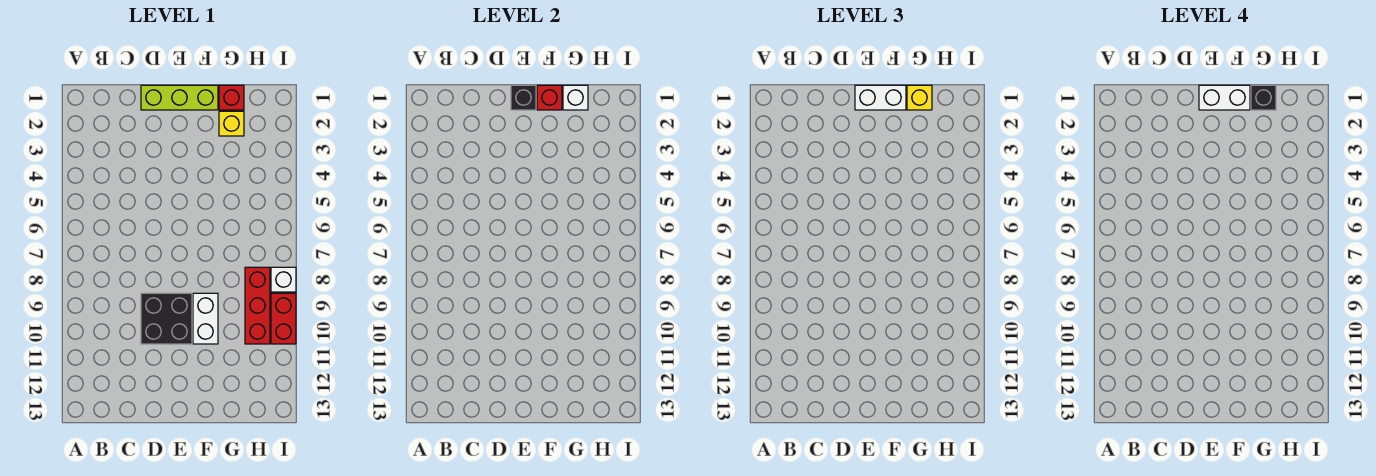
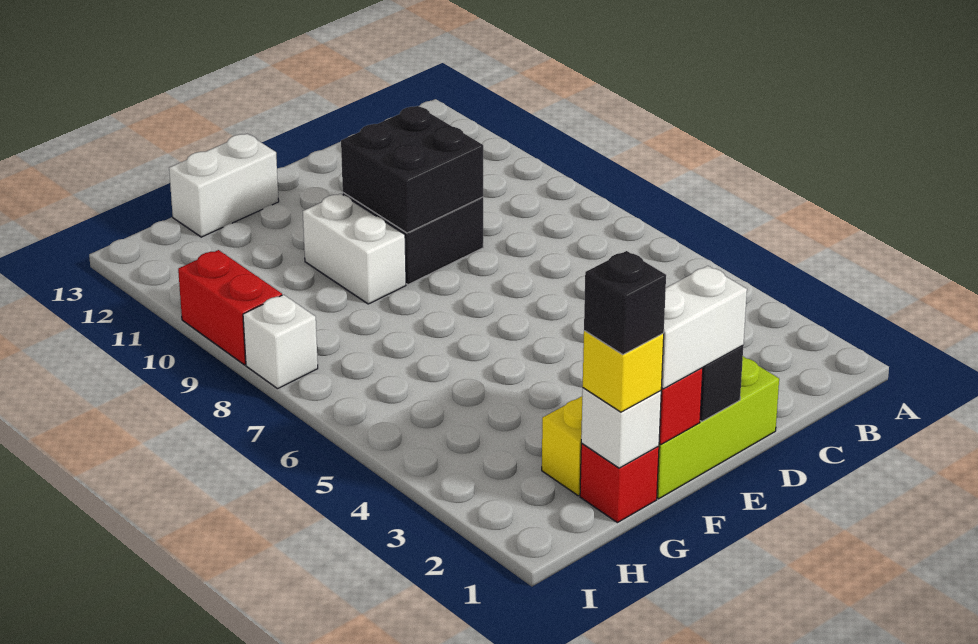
none -> black 2x2 brick [341,106,483,233]
white 1x2 brick [1199,85,1250,110] -> white 1x2 brick moved to [169,134,279,237]
red 1x3 brick [245,267,270,344] -> none

